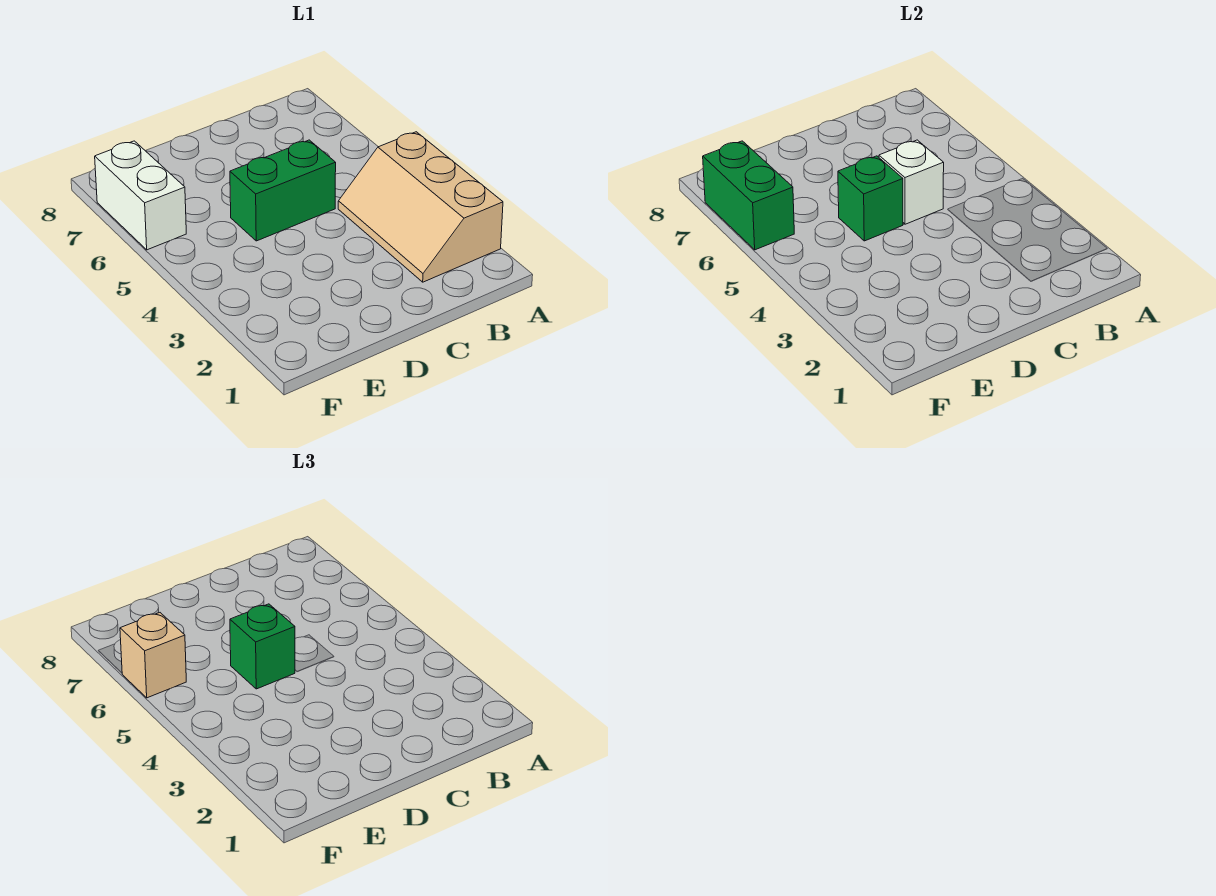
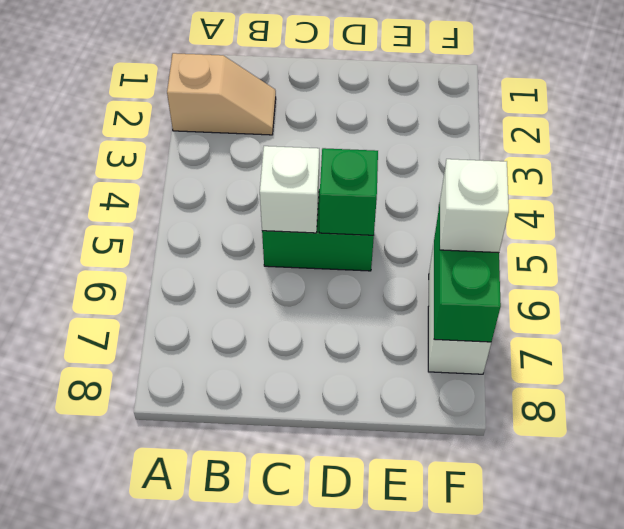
tan 2x3 slope [338,132,503,282] -> tan 1x2 slope [167,53,276,135]
green 1x1 brick [230,604,295,689] -> none
tan 1x1 brick [120,613,186,698] -> white 1x1 brick [440,159,509,253]

